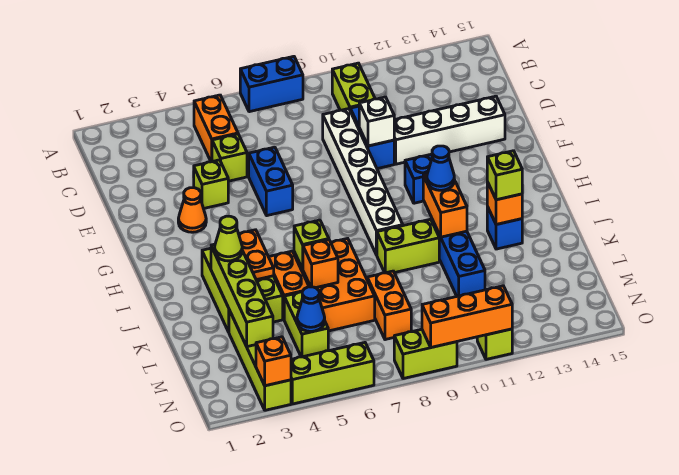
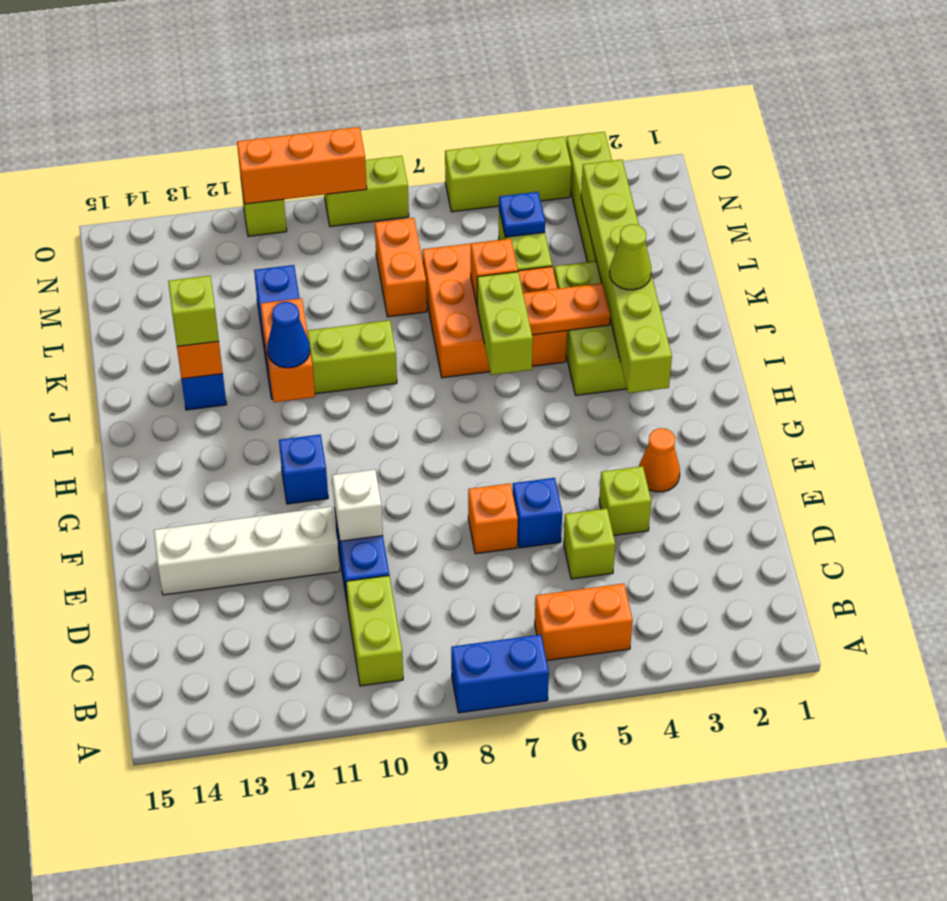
orange 1x2 brick [194,95,238,162] -> orange 1x2 brick turned to [535,584,633,660]
white 1x6 brick [323,109,403,255] -> none
blue 1x2 brick [249,147,293,216] -> blue 1x1 brick [513,478,562,548]
orange 1x2 plate [239,230,274,280] -> orange 1x2 plate turned to [523,283,610,335]
lime 1x4 brick [211,244,273,347] -> lime 1x6 brick [581,160,672,393]
lime 1x1 brick [294,220,329,269] -> lime 1x2 brick [477,272,533,375]
blue 1x1 cone [297,287,325,331] -> blue 1x1 plate [499,192,545,237]
orange 1x1 brick [256,337,291,386] -> orange 1x1 brick moved to [468,484,518,554]

